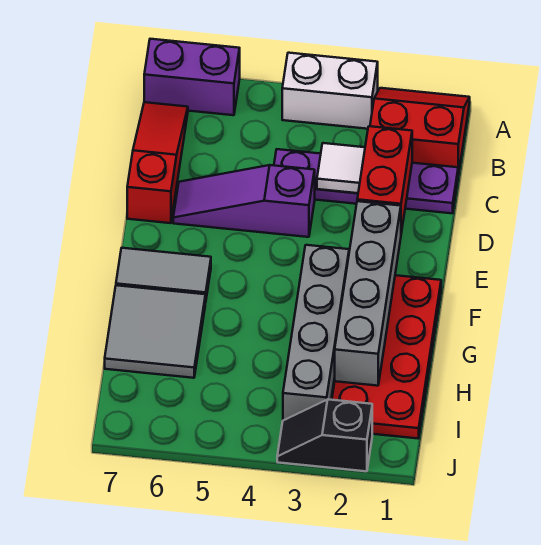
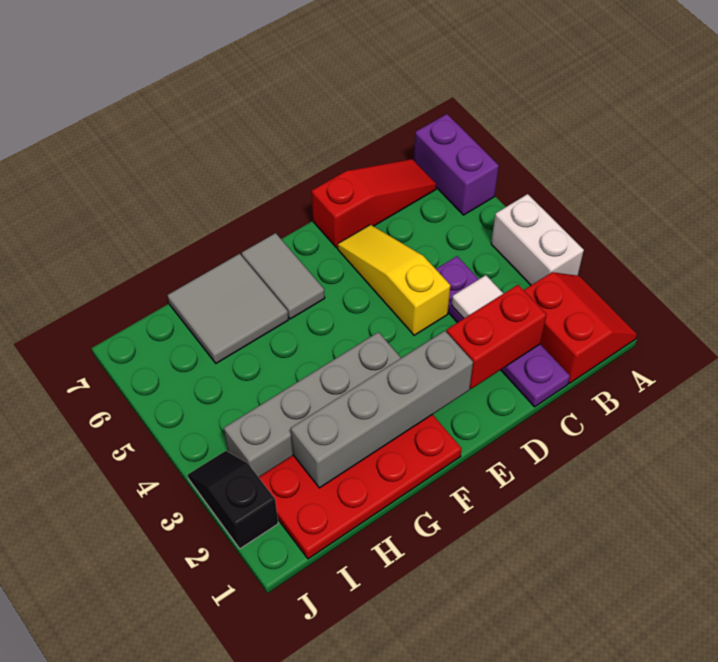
purple 1x3 slope [173,165,315,237] -> yellow 1x3 slope [338,225,450,335]

